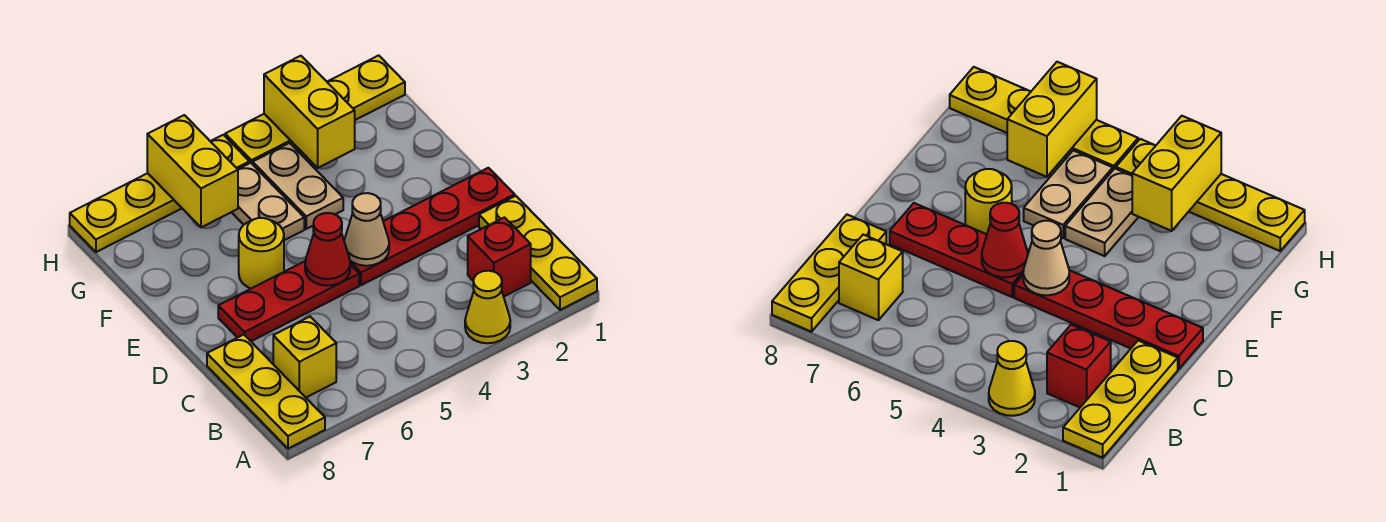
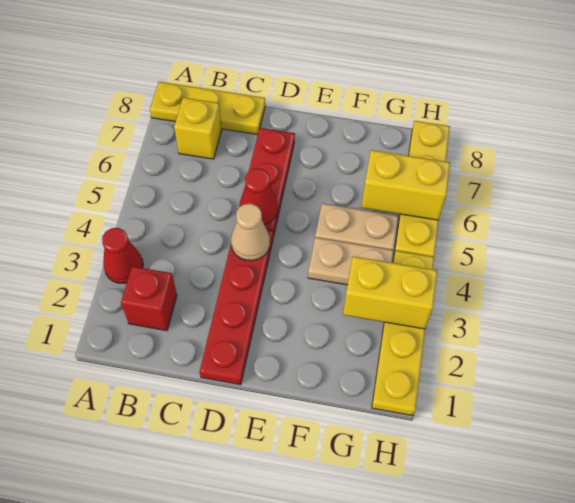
yellow 1x3 plate [479,196,597,310] -> none
yellow 1x1 cone [465,271,510,343] -> red 1x1 cone [102,228,143,283]
yellow 1x1 round brick [239,218,284,288] -> none

